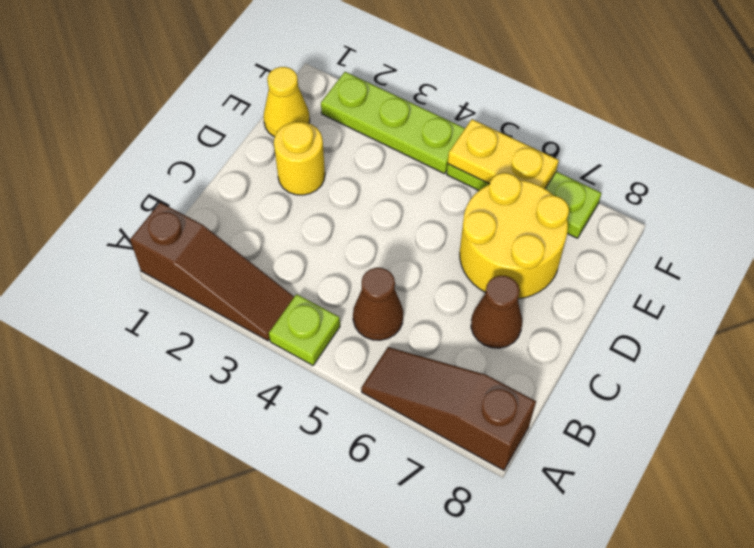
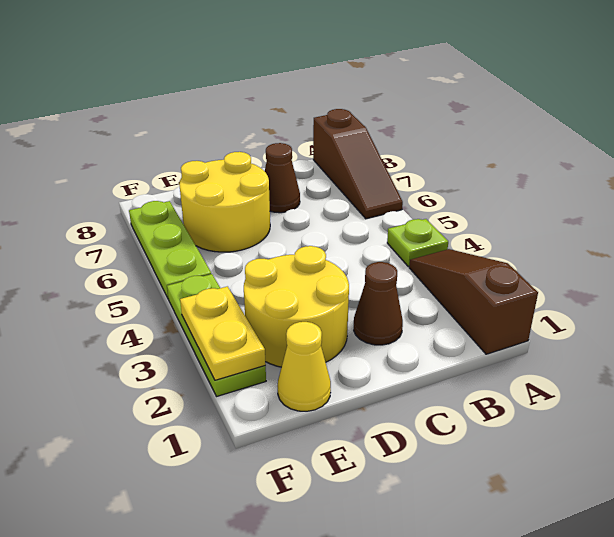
brown 1x1 cone [353,268,403,340] -> brown 1x1 cone moved to [354,262,403,345]
yellow 1x1 round brick [274,122,325,195] -> yellow 2x2 round brick [244,246,349,367]
yellow 1x2 plate [448,119,559,188] -> yellow 1x2 plate moved to [180,286,266,380]

